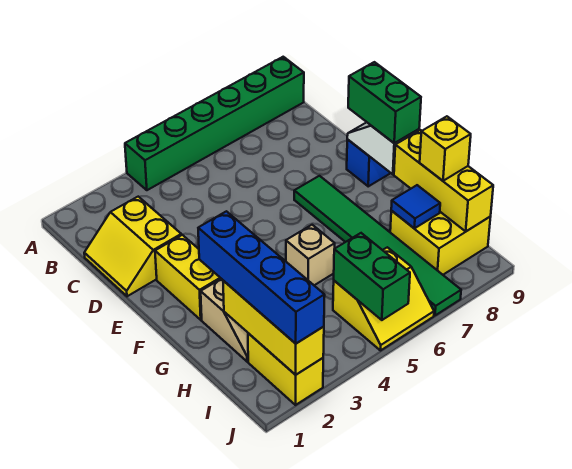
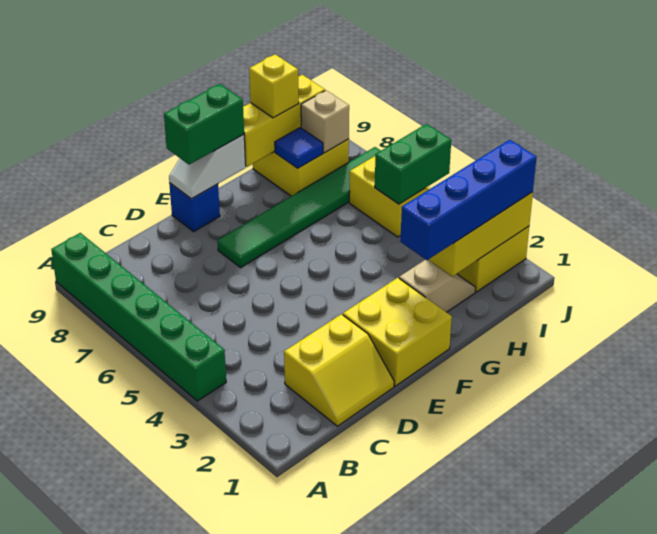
yellow 1x2 brick [155,235,221,320] -> yellow 2x2 brick [343,278,452,386]
tan 1x1 brick [286,225,335,285] -> tan 1x1 brick moved to [301,90,349,153]

